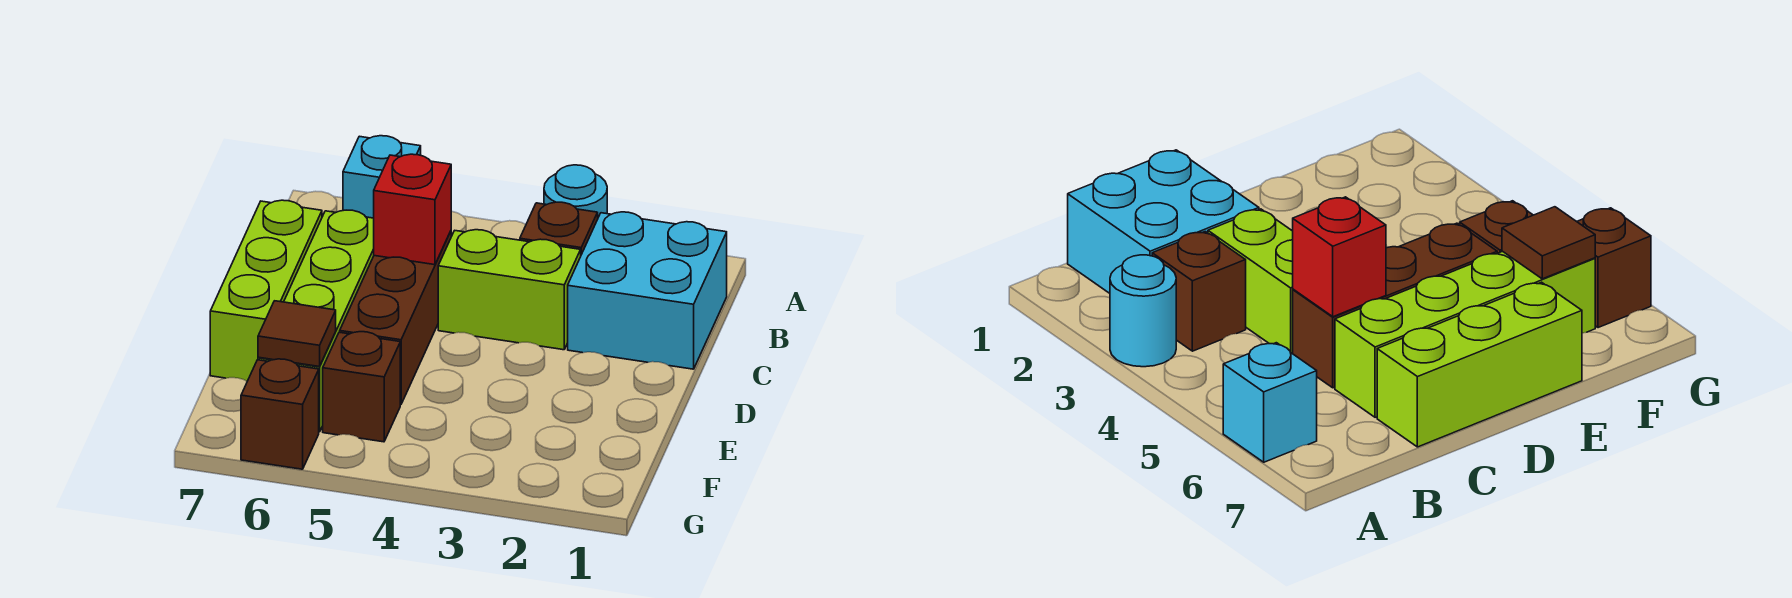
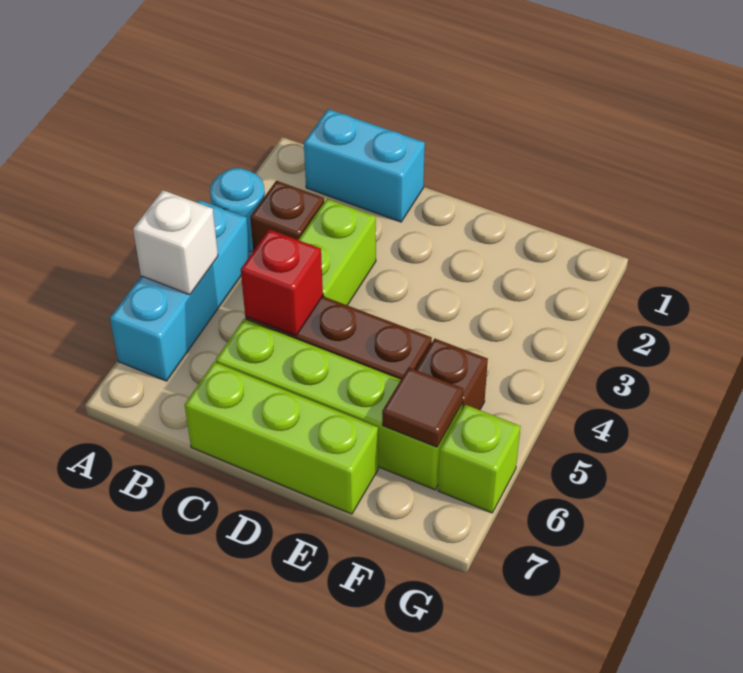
none -> white 1x1 brick [133,190,218,295]
cyan 1x1 brick [343,136,421,218] -> cyan 1x3 brick [110,200,250,381]
cyan 2x2 brick [568,212,727,369] -> cyan 1x2 brick [304,109,425,222]
brown 1x1 brick [241,359,319,469] -> lime 1x1 brick [438,405,521,513]

